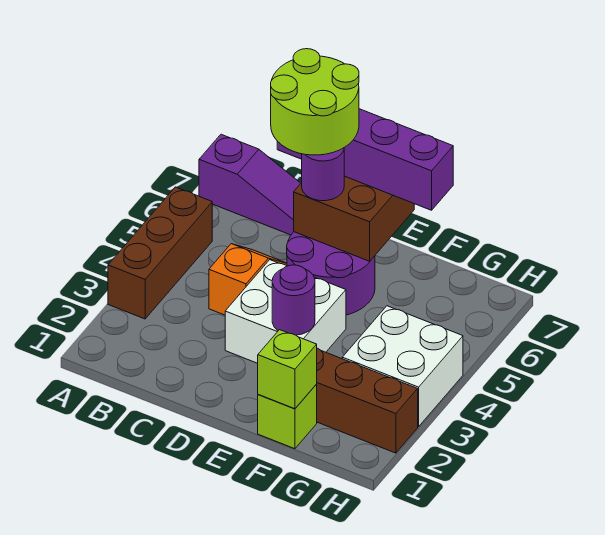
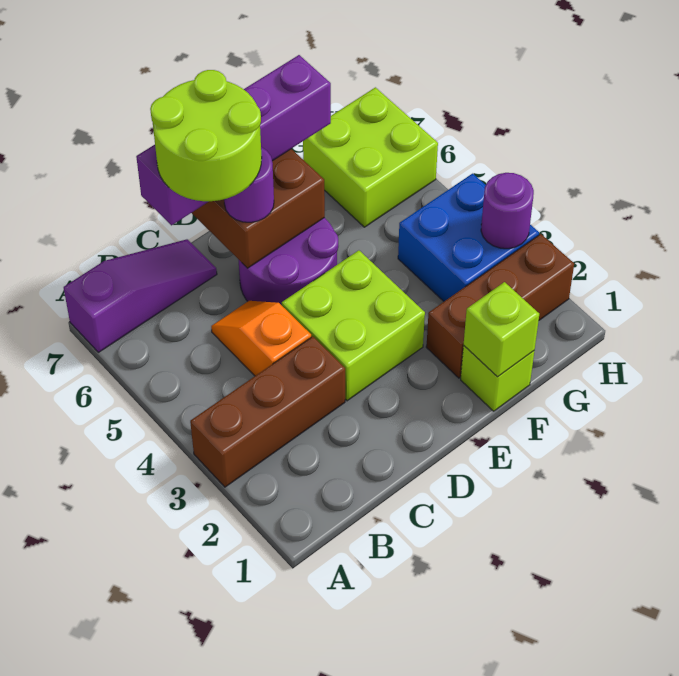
brown 1x3 brick [108,187,212,319] -> brown 1x3 brick turned to [190,337,345,487]
white 2x2 brick [225,260,346,363] -> lime 2x2 brick [282,250,425,401]
purple 1x1 round brick [272,265,315,335] -> purple 1x1 round brick moved to [481,173,534,249]
white 2x2 brick [342,306,463,427] -> blue 2x2 brick [398,174,539,301]
none -> lime 2x2 brick [303,87,438,227]

